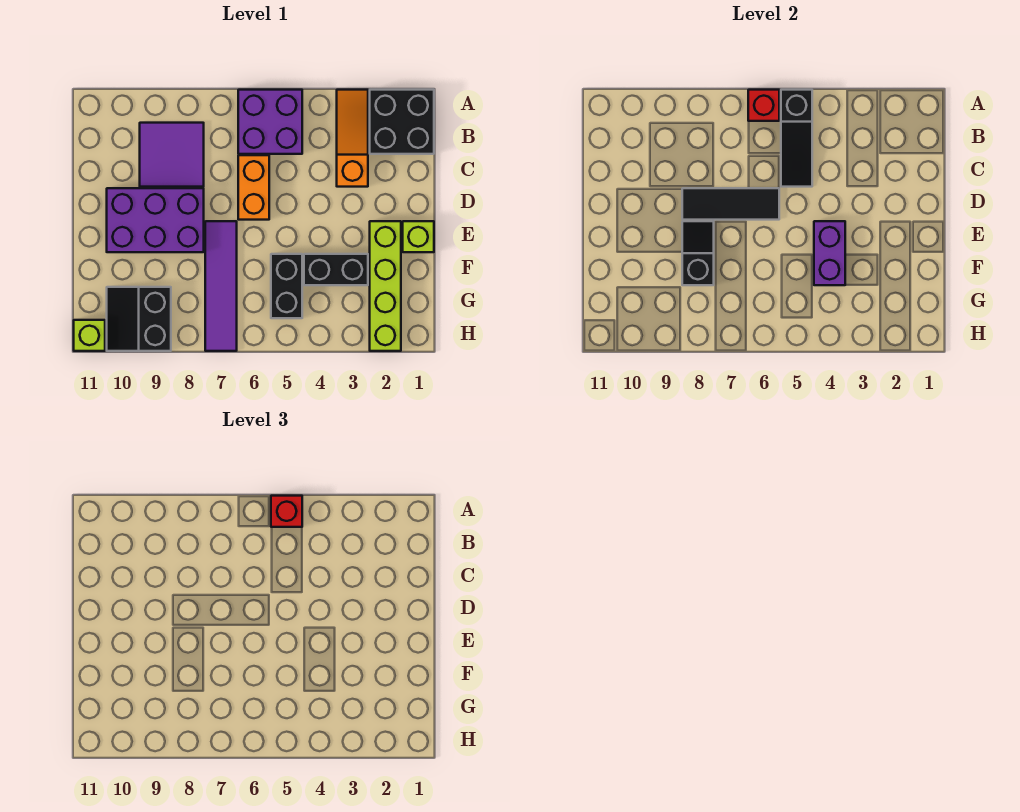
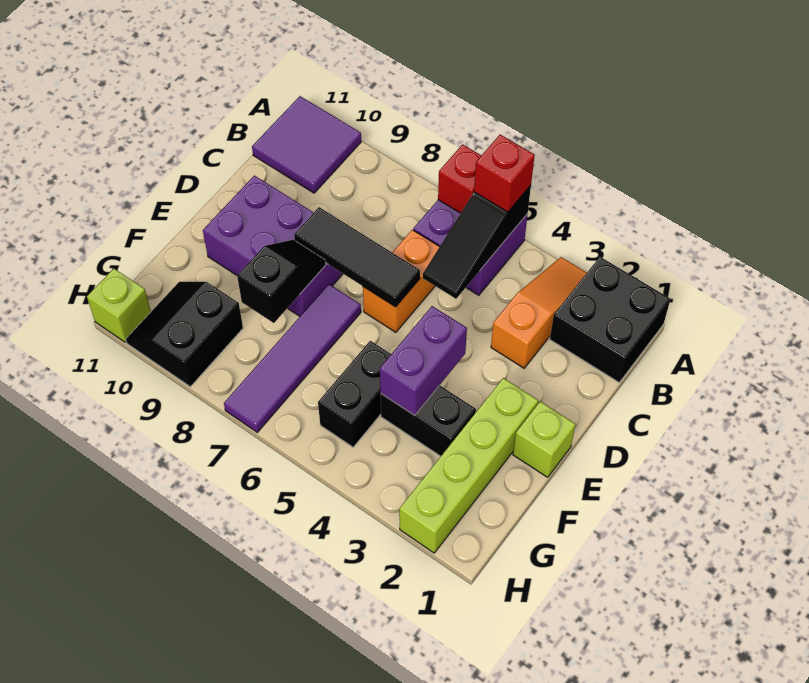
purple 2x2 tile [140,123,204,187] -> purple 2x2 tile moved to [252,96,361,193]

